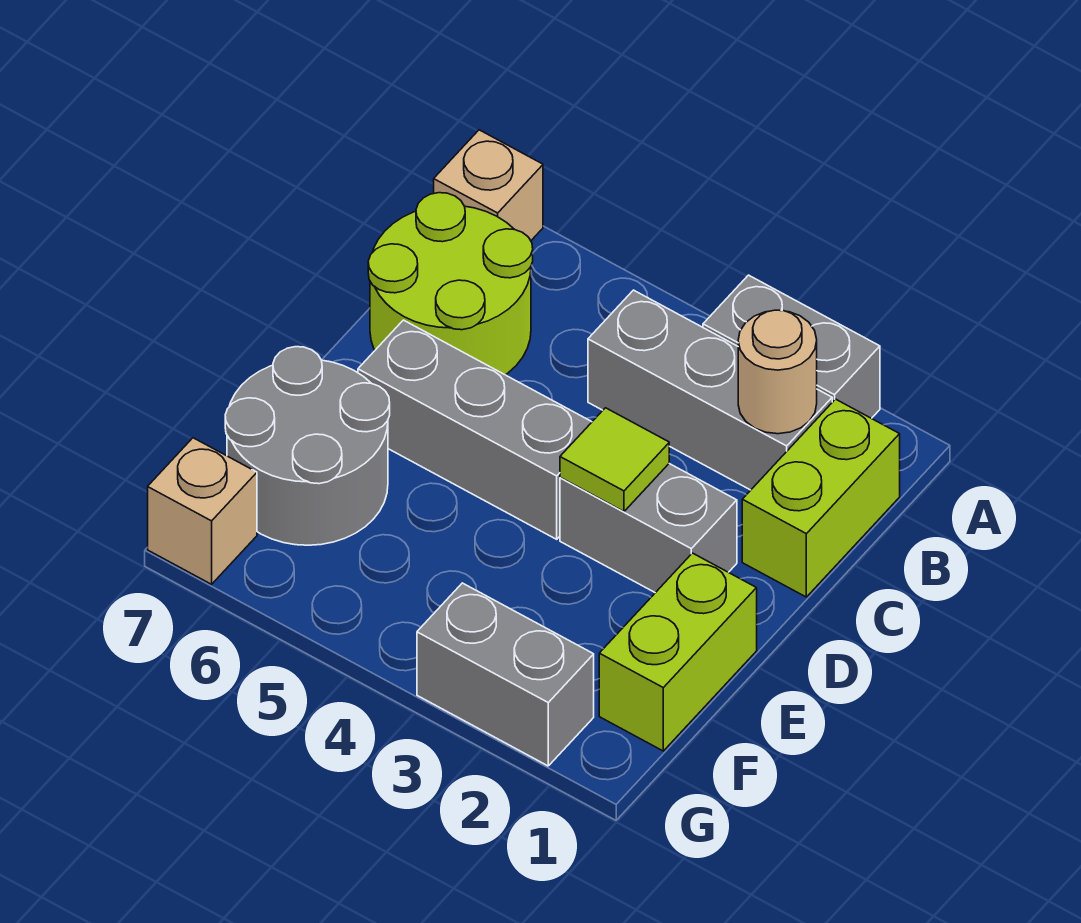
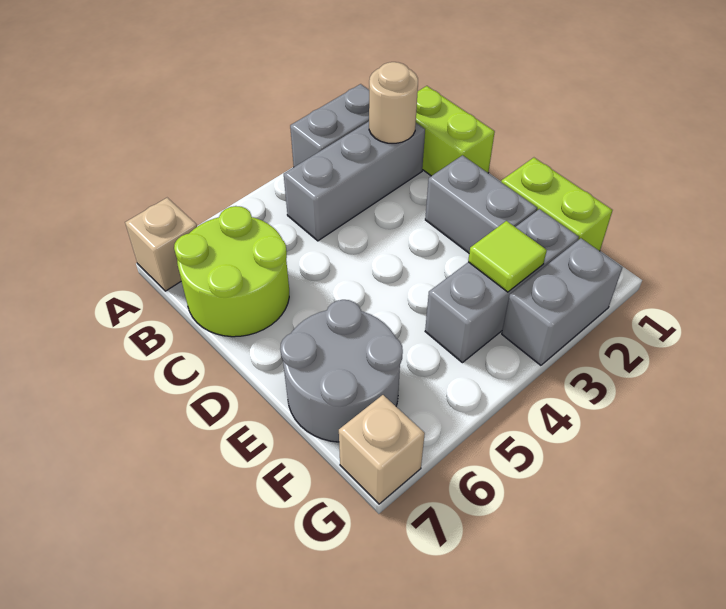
grey 1x2 brick [560,464,737,593] -> grey 1x2 brick turned to [425,155,537,253]
lime 1x1 tile [560,408,669,511] -> lime 1x1 tile moved to [468,221,547,292]
grey 1x3 brick [358,320,592,539] -> grey 1x3 brick moved to [425,209,579,363]

